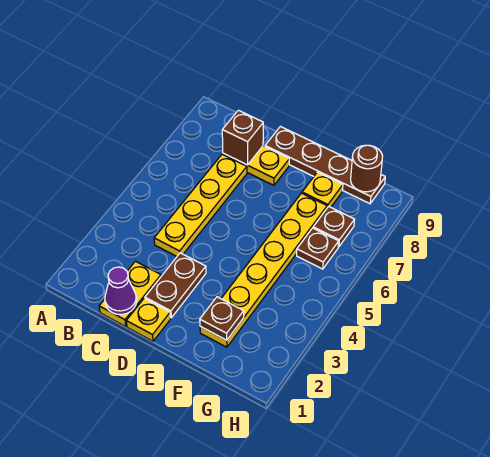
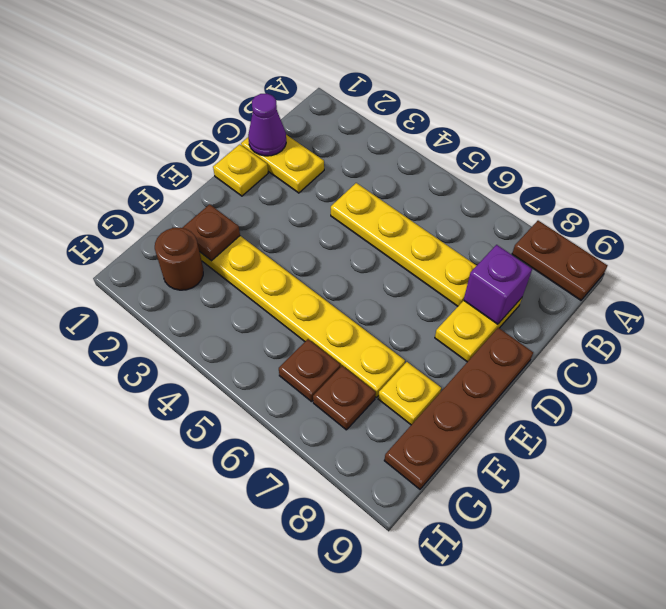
brown 1x1 brick [222,110,263,165] -> purple 1x1 brick [464,245,532,324]
brown 1x2 plate [145,253,206,318] -> brown 1x2 plate moved to [512,221,608,300]
brown 1x1 round brick [351,145,383,192] -> brown 1x1 round brick moved to [155,228,203,290]

